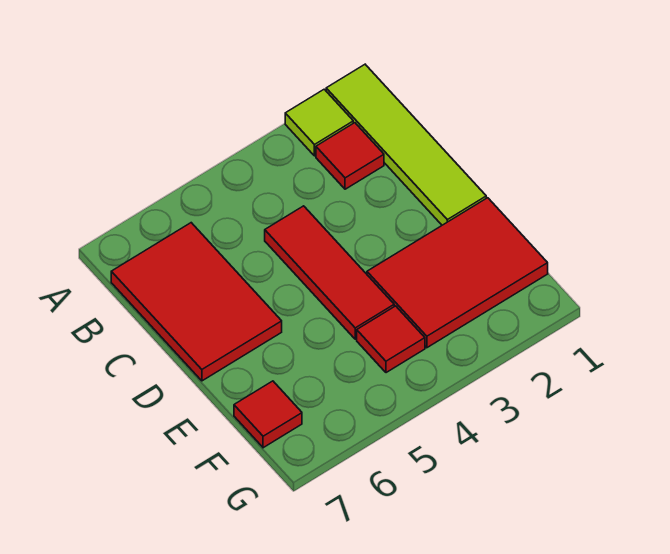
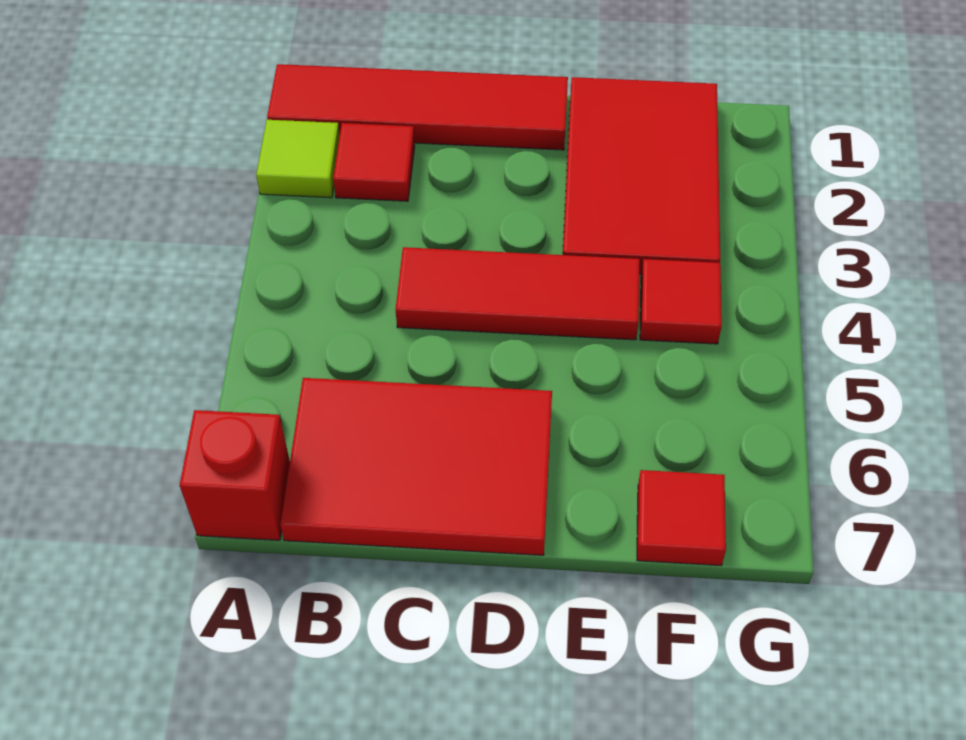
lime 1x4 tile [326,64,486,225] -> red 1x4 tile [267,64,568,150]
none -> red 1x1 brick [180,410,290,540]

